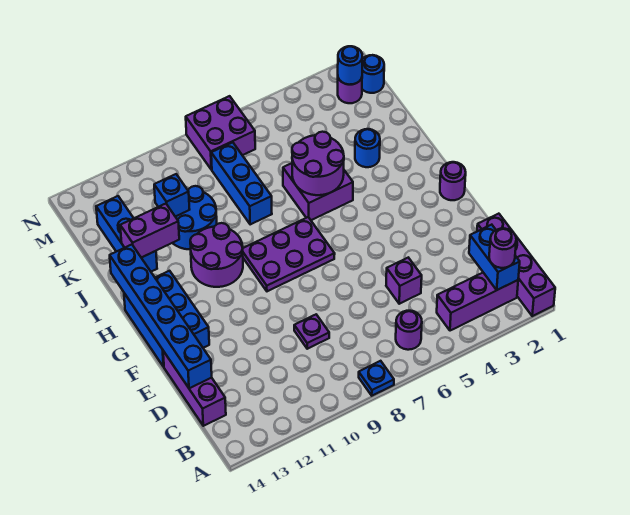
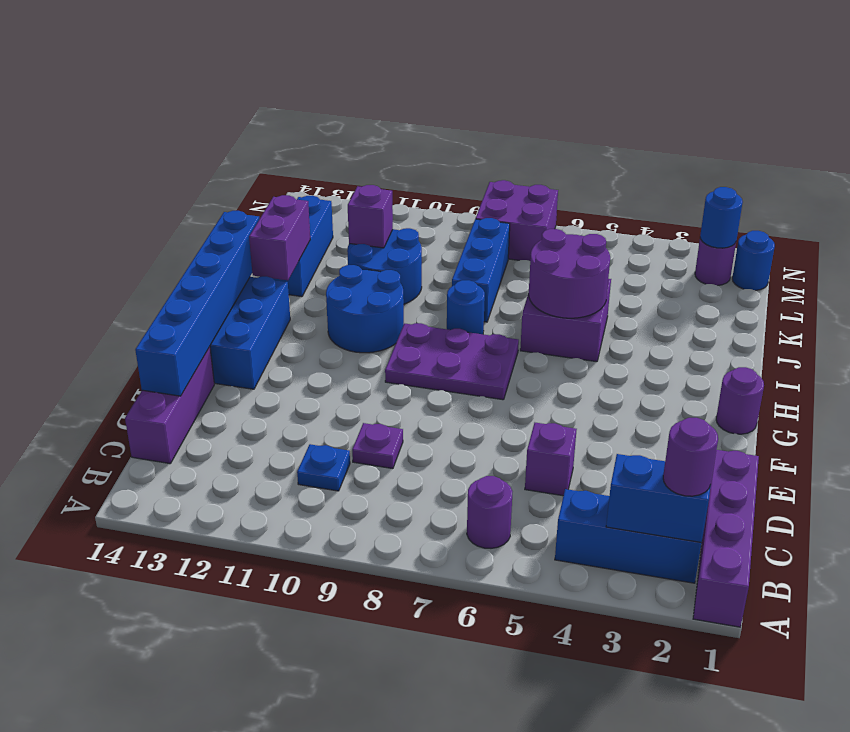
blue 1x1 plate [359,361,394,396] -> blue 1x1 plate moved to [297,444,350,491]
purple 1x3 brick [437,273,518,331] -> blue 1x3 brick [555,489,702,583]
blue 1x2 brick [469,225,520,290] -> blue 1x2 brick turned to [606,454,711,543]
purple 2x2 round brick [190,223,243,287] -> blue 2x2 round brick [326,265,404,353]
blue 1x1 round brick [355,129,380,167] -> blue 1x1 round brick moved to [447,280,485,334]
purple 1x2 brick [120,204,179,258] -> purple 1x2 brick turned to [249,195,310,280]
blue 1x1 brick [154,174,190,217] -> purple 1x1 brick [348,185,393,248]

